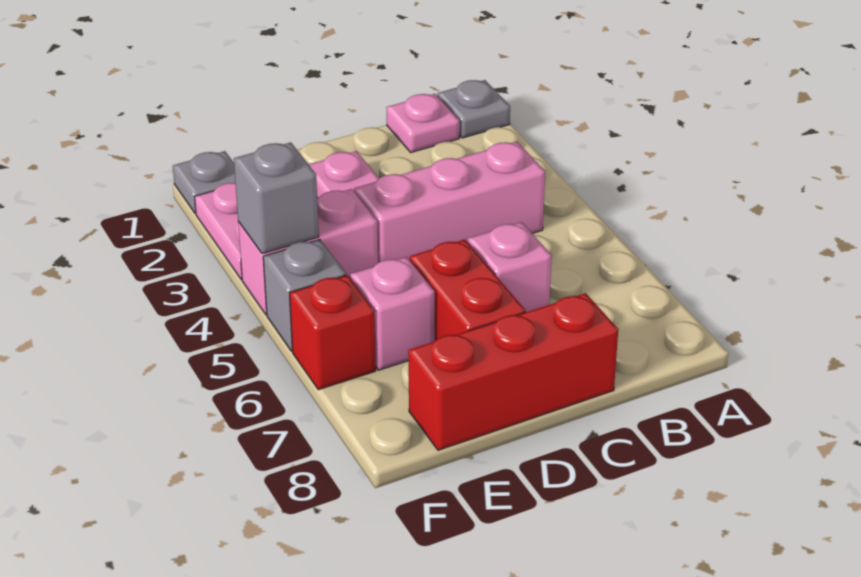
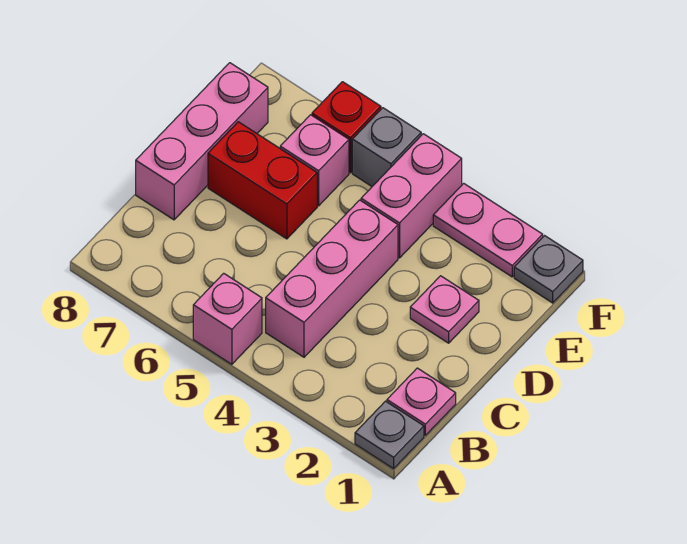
pink 1x1 brick [468,222,552,312] -> pink 1x1 brick moved to [193,273,262,364]
red 1x3 brick [408,293,618,450] -> pink 1x3 brick [136,63,268,220]
grey 1x1 brick [234,142,319,254] -> none

